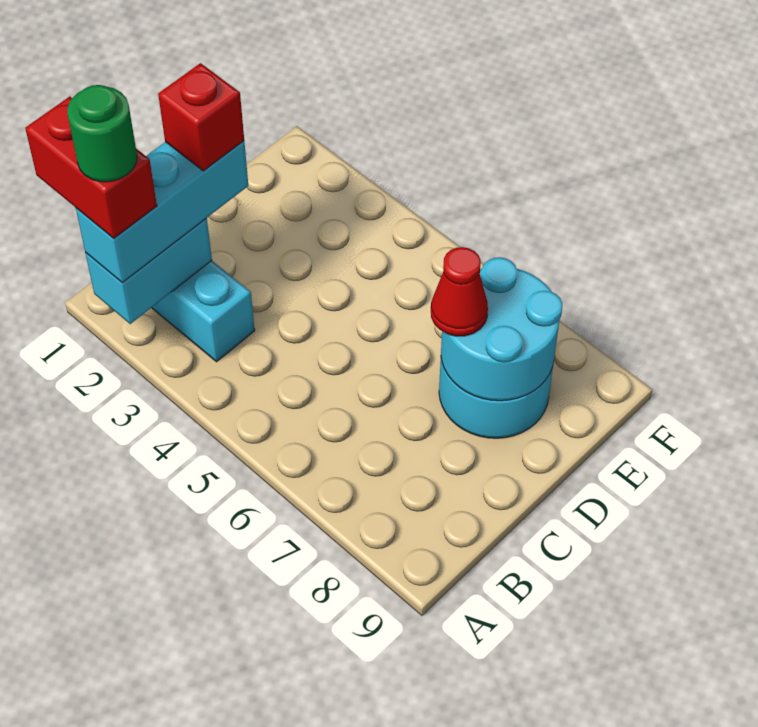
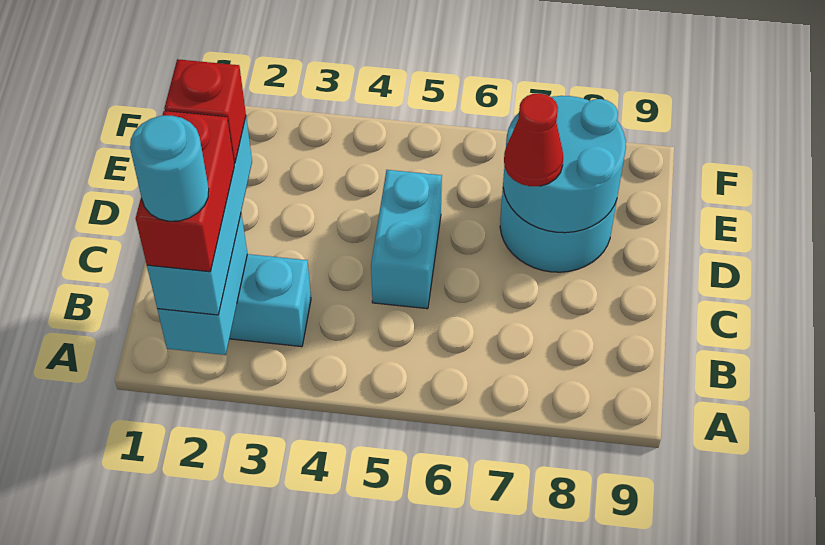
red 1x2 brick [25,96,157,239] -> red 1x2 brick turned to [136,111,234,272]
green 1x1 round brick [67,85,137,182] -> cyan 1x1 round brick [130,116,209,221]
none -> cyan 1x2 brick [371,170,442,309]

